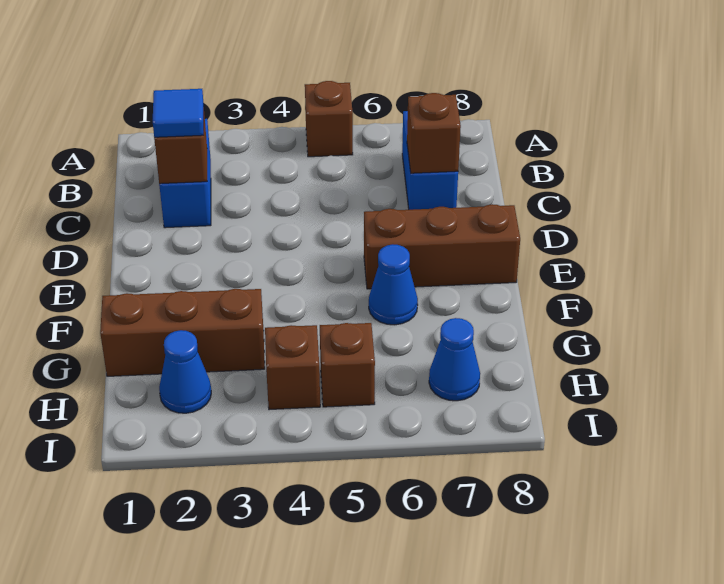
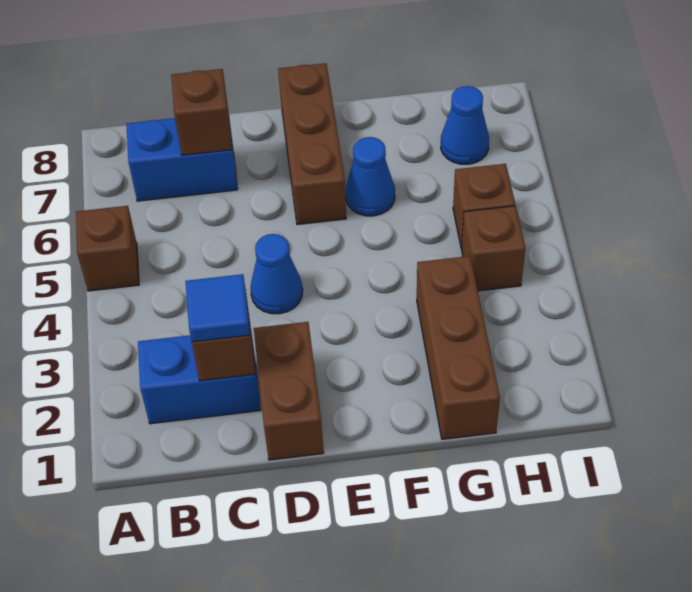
none -> brown 1x2 brick [254,322,324,460]
blue 1x1 cone [159,330,211,413] -> blue 1x1 cone moved to [251,234,303,314]

